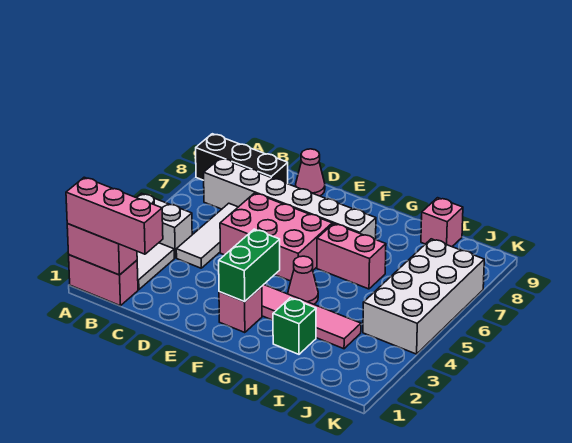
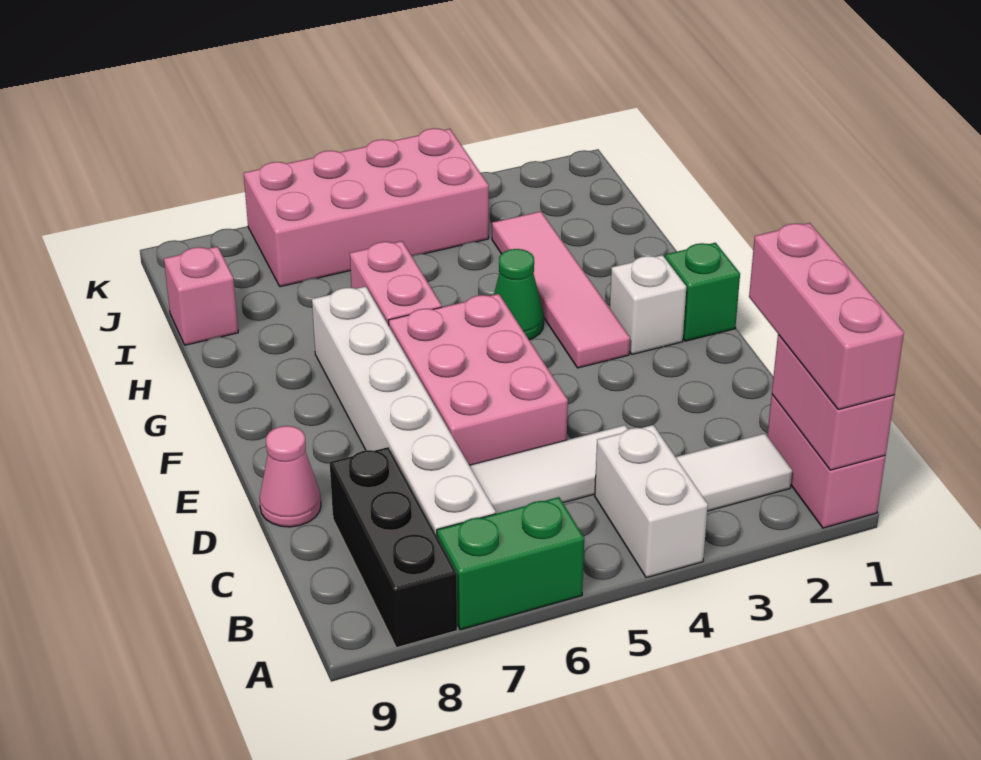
pink 1x1 brick [219,287,262,333] -> white 1x1 brick [610,255,686,354]
green 1x2 brick [219,229,280,302] -> green 1x2 brick moved to [437,497,584,630]
pink 1x1 cone [288,256,318,304] -> green 1x1 cone [494,249,544,340]
green 1x1 brick [273,298,316,354] -> green 1x1 brick moved to [665,243,740,341]
white 2x4 brick [363,239,484,354] -> pink 2x4 brick [244,128,489,287]

